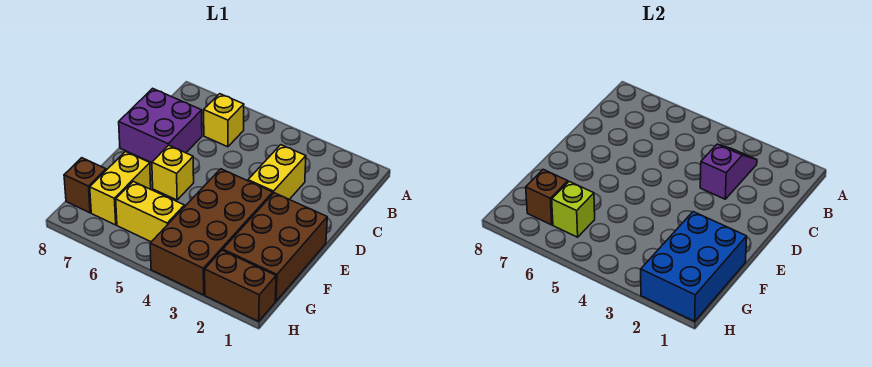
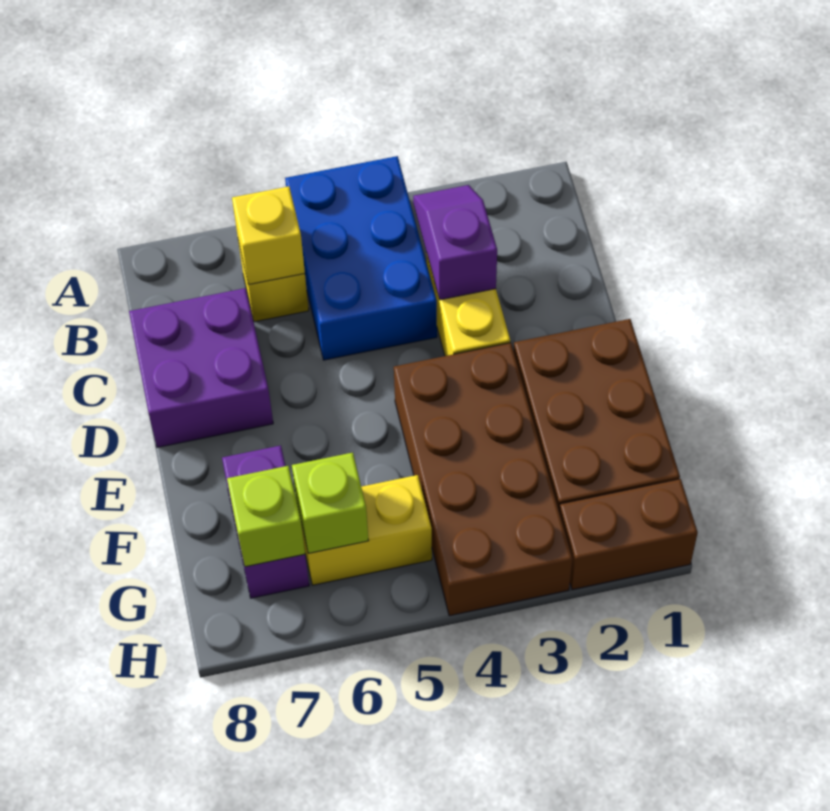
yellow 1x1 brick [152,145,194,200] -> yellow 1x1 brick moved to [232,186,305,285]
blue 2x3 brick [641,212,747,321] -> blue 2x3 brick moved to [285,156,437,360]
yellow 1x2 brick [90,152,151,225] -> purple 1x2 brick [222,445,309,598]
brown 1x1 brick [526,169,568,225] -> lime 1x1 brick [227,466,305,567]
brown 1x1 brick [64,158,106,213] -> none

